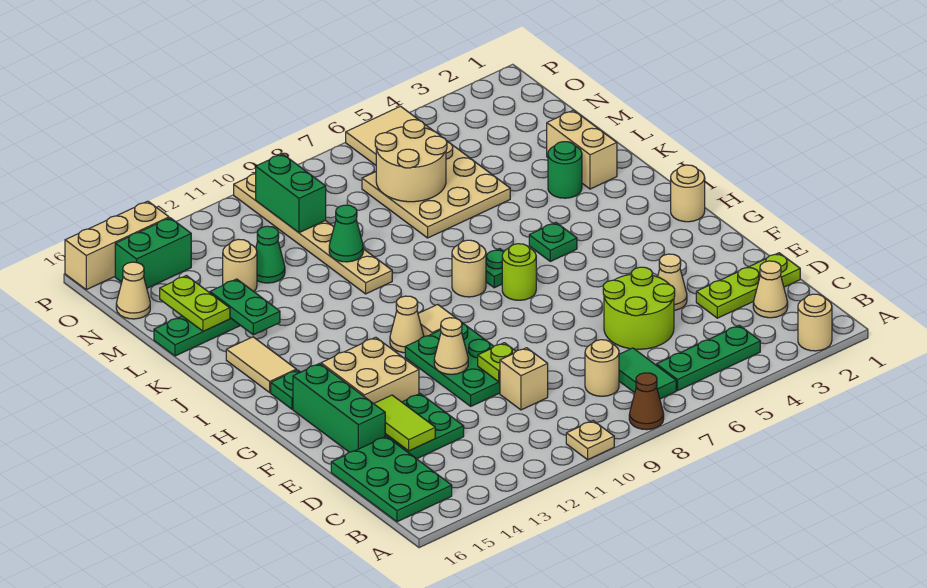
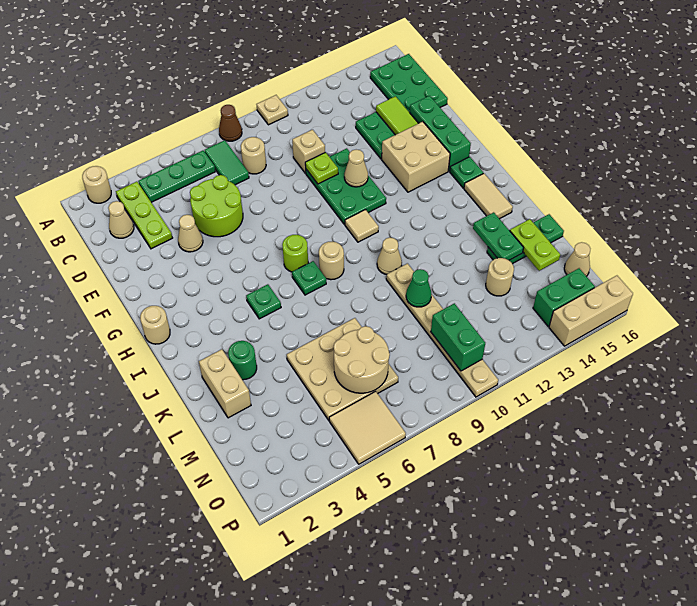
lime 1x3 plate [696,253,800,318] -> lime 1x3 plate turned to [116,182,172,249]
tan 1x1 cone [390,296,424,353] -> tan 1x1 cone moved to [377,238,402,275]
green 1x1 cone [256,226,285,283] -> none

